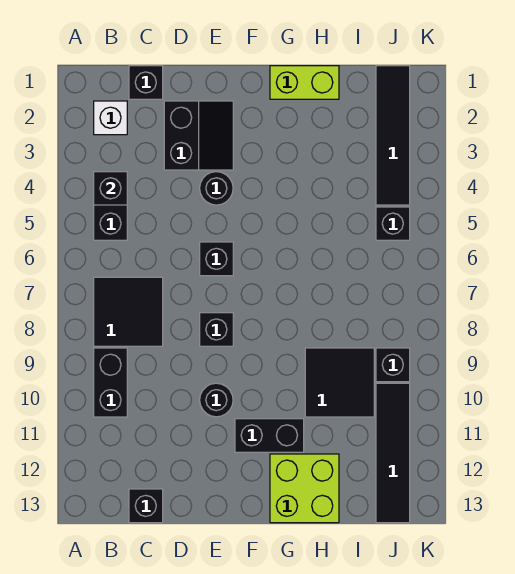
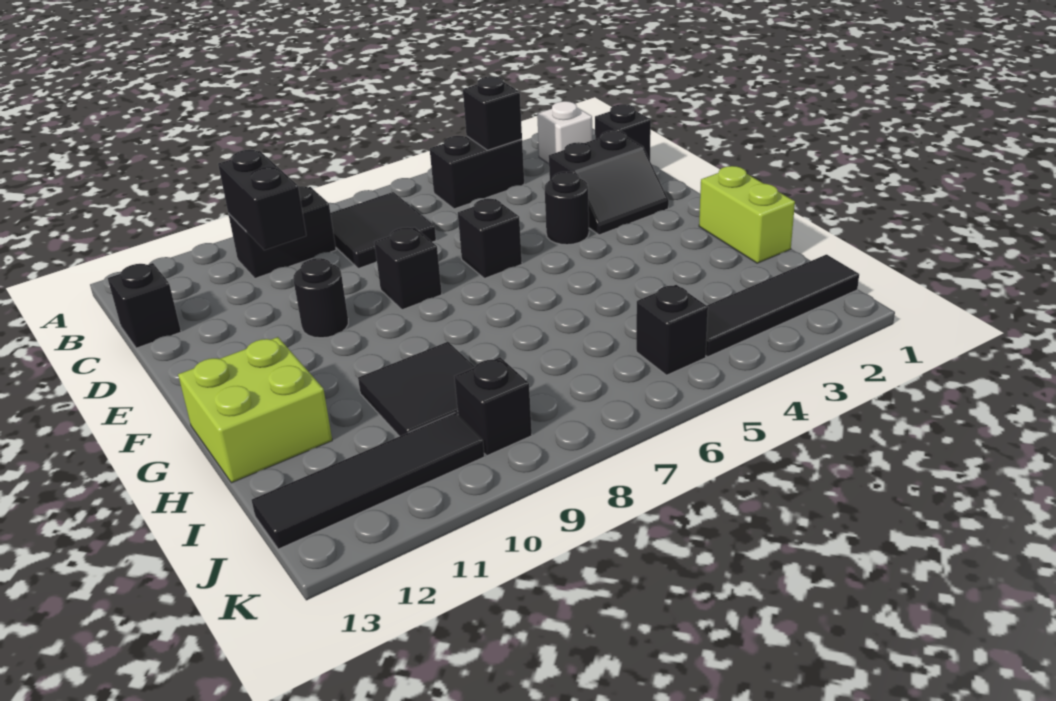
black 1x2 brick [235,419,304,452] -> black 1x2 brick moved to [218,150,306,250]

